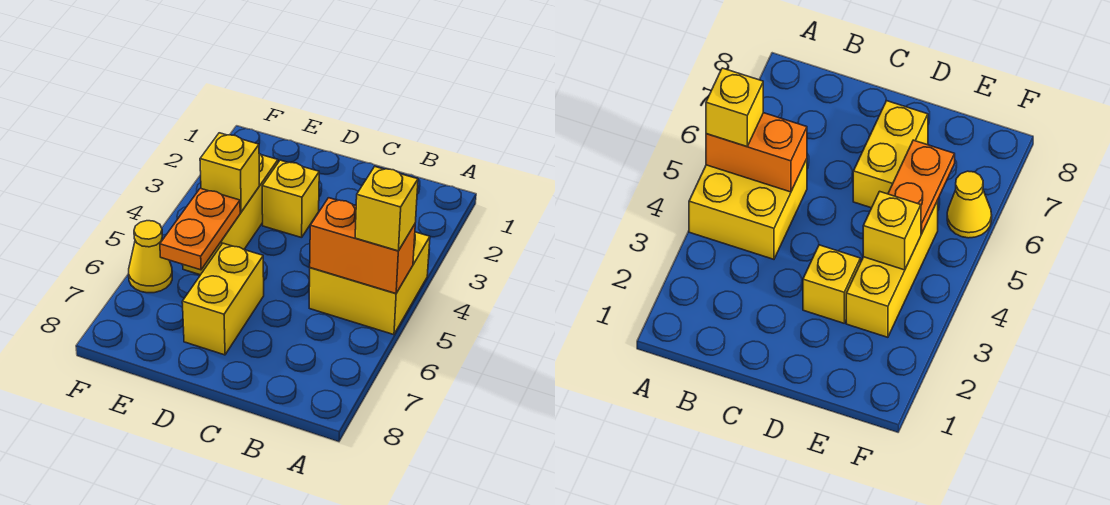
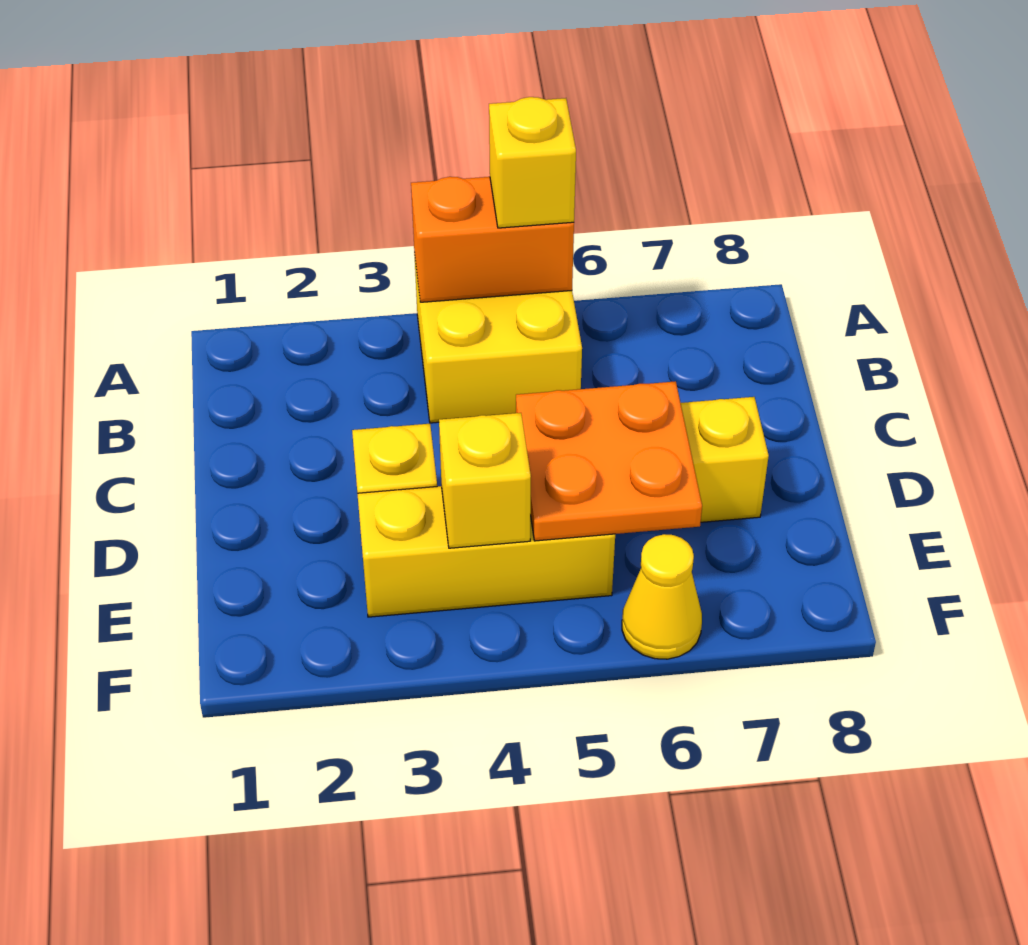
orange 1x2 brick [310,198,415,293] -> orange 1x2 brick turned to [411,177,574,302]
orange 1x2 plate [160,188,240,270] -> orange 2x2 plate [516,381,702,541]

